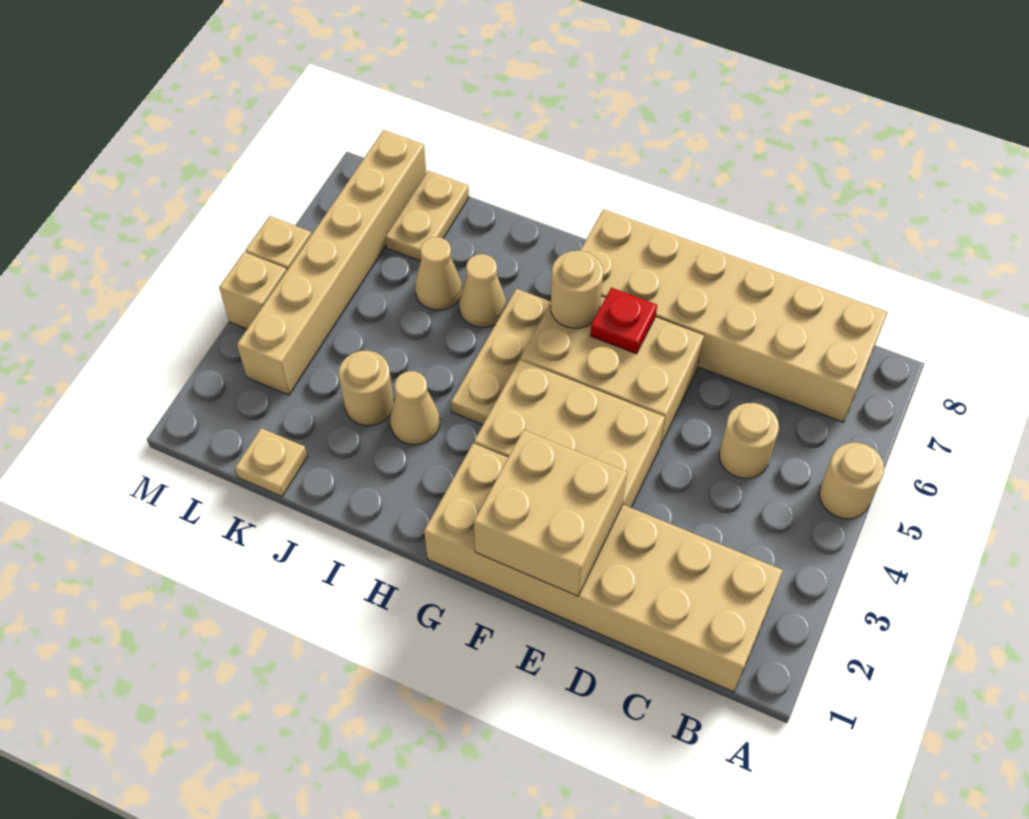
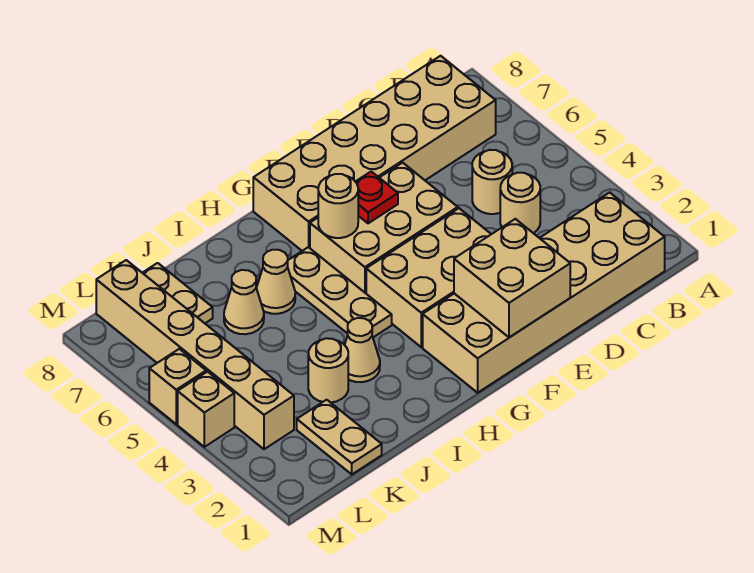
tan 1x1 round brick [819,443,884,519] -> tan 1x1 round brick moved to [500,173,540,233]
tan 1x1 plate [235,428,307,496] -> tan 1x2 plate [297,400,382,474]

